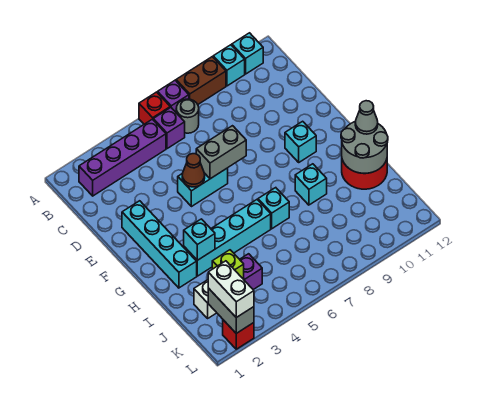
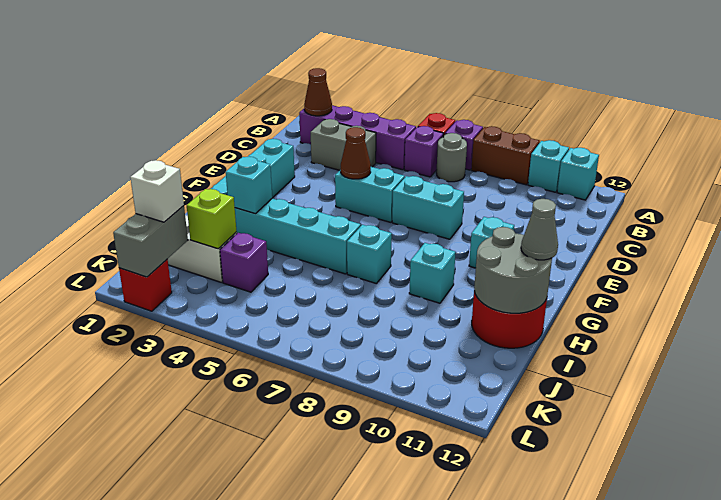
none -> brown 1x1 cone [304,68,332,116]
grey 1x2 brick [196,126,246,179] -> grey 1x2 brick moved to [311,119,376,170]
none -> cyan 1x2 brick [392,176,464,239]
white 1x2 brick [208,261,254,318] -> white 1x1 brick [130,160,184,222]

